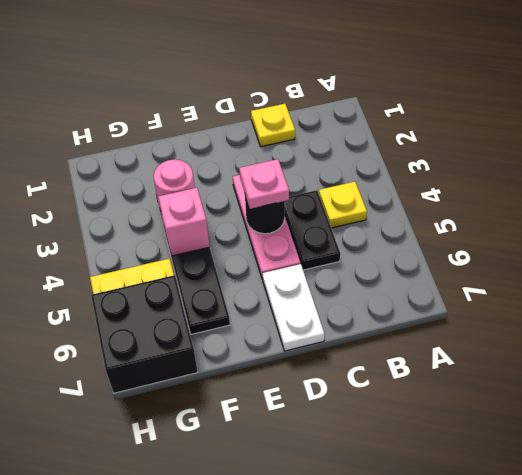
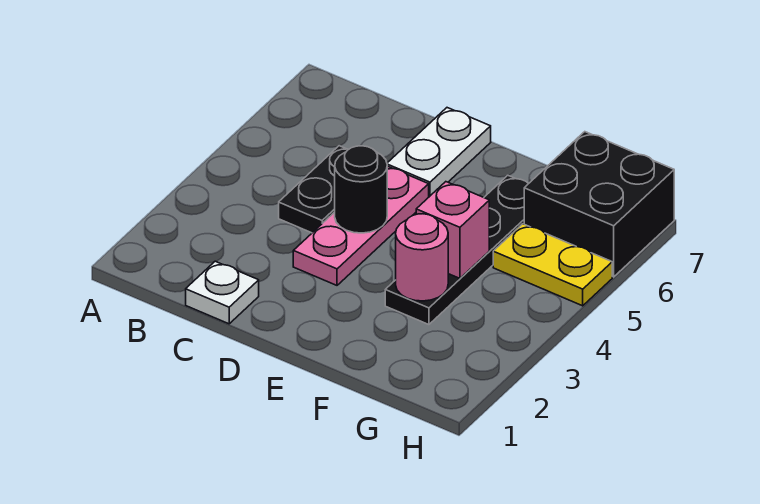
yellow 1x1 plate [319,182,367,228] -> none
yellow 1x1 plate [251,104,295,147] -> white 1x1 plate [186,261,259,324]
pink 1x1 plate [239,159,289,209] -> none

